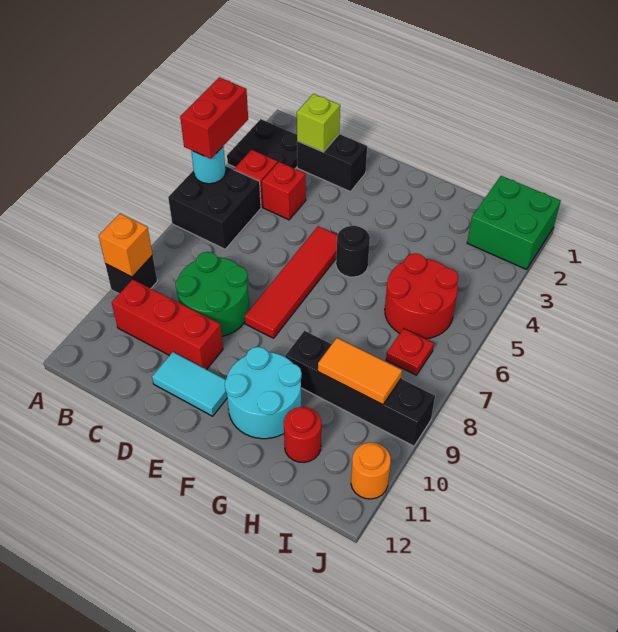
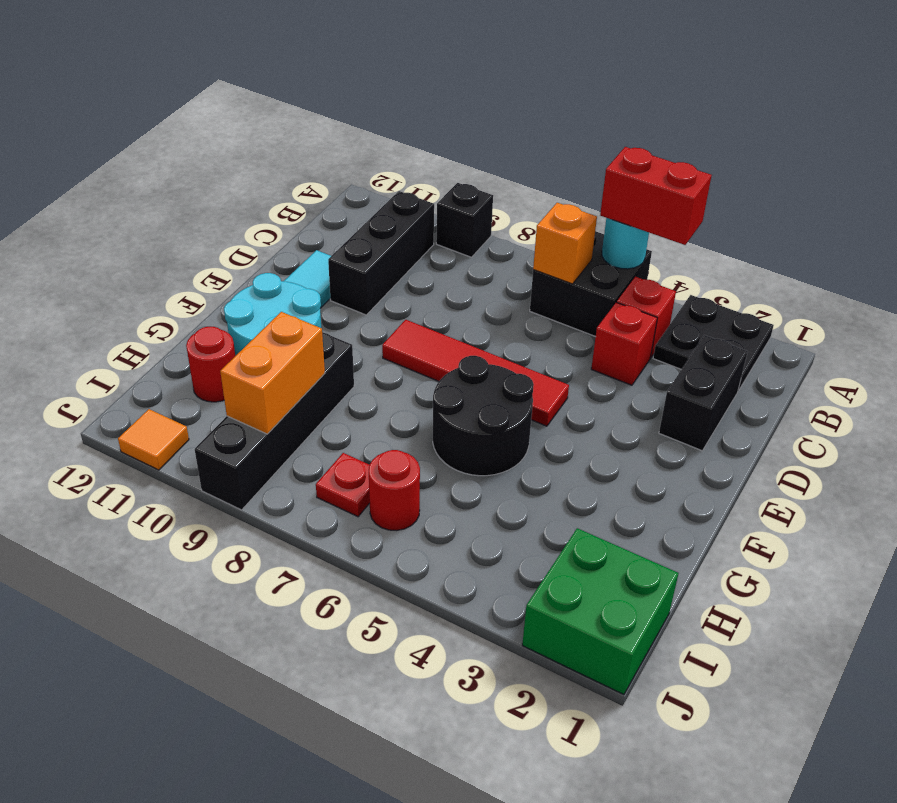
orange 1x1 brick [99,214,153,277] -> orange 1x1 brick moved to [533,203,597,284]
red 1x3 brick [112,279,223,370] -> black 1x3 brick [328,191,434,315]
lime 1x1 brick [297,94,340,152] -> none
green 2x2 round brick [175,252,249,336] -> none
black 1x1 round brick [336,225,370,277] -> black 2x2 round brick [433,356,534,476]
red 2x2 round brick [385,253,458,339] -> red 1x1 round brick [369,450,420,530]
orange 1x2 tile [318,338,402,405] -> orange 1x2 brick [220,312,325,434]
orange 1x1 round brick [351,443,391,499] -> orange 1x1 tile [118,409,189,470]

